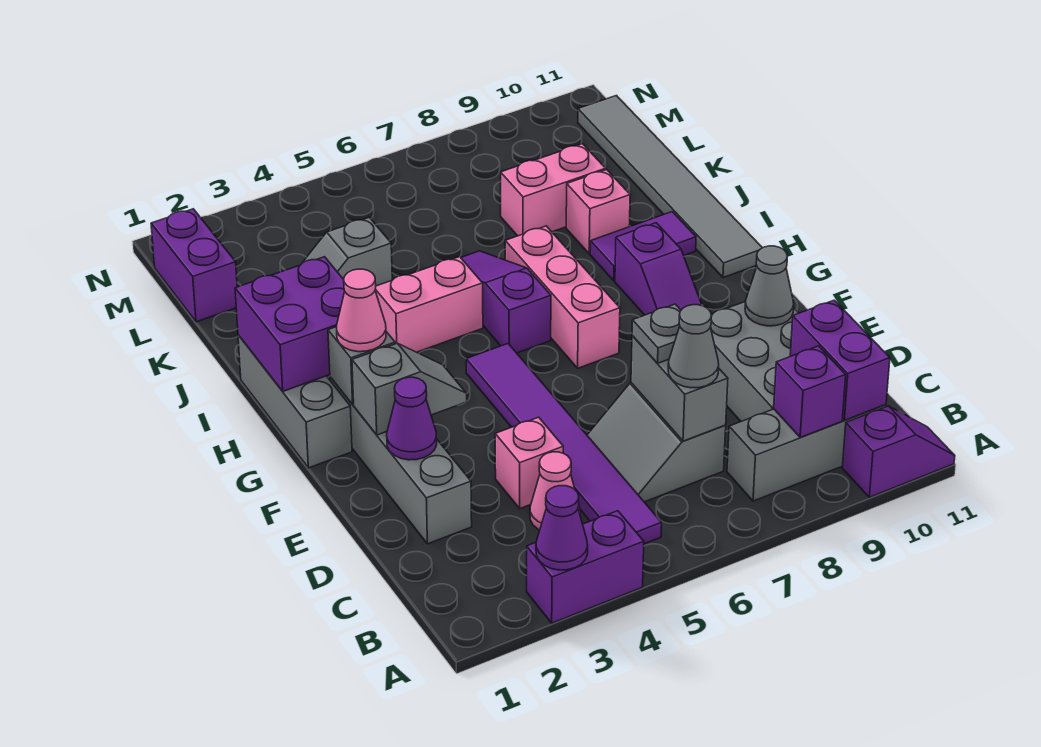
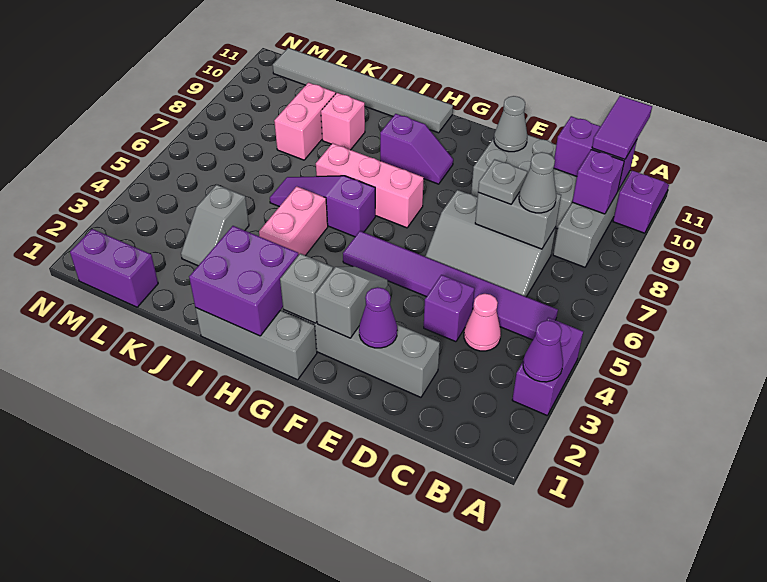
grey 2x2 slope [587,383,726,502] -> grey 2x3 slope [425,190,556,297]
pink 1x1 brick [495,417,563,508] -> purple 1x1 brick [424,275,475,342]
pink 1x1 cone [337,269,386,352] -> none
purple 1x2 tile [590,212,696,281] -> purple 1x2 tile moved to [592,96,652,159]

